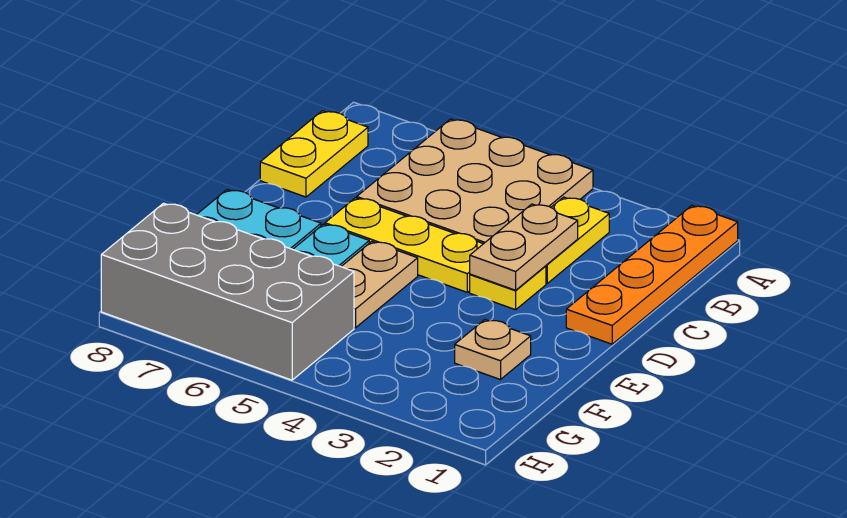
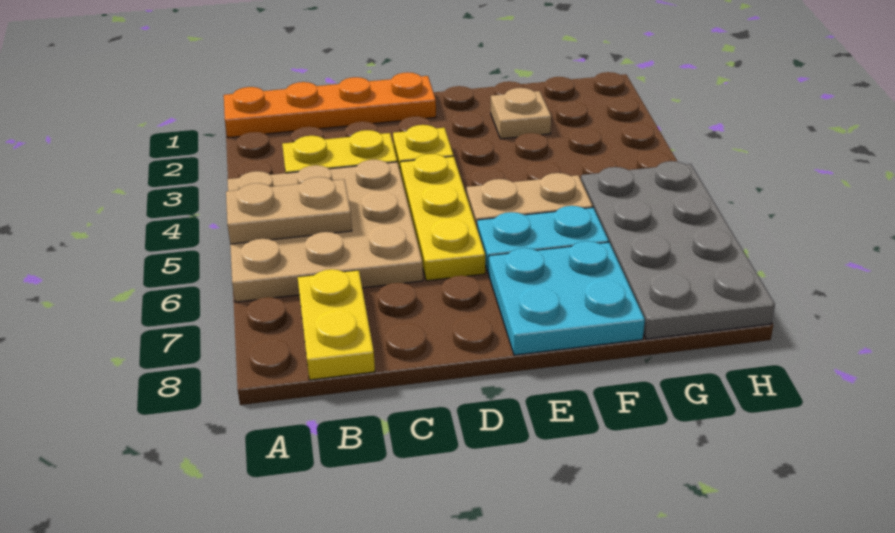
yellow 1x2 plate [260,111,368,197] -> yellow 1x2 plate turned to [298,269,375,380]
tan 1x2 plate [470,204,578,290] -> tan 1x2 plate moved to [226,177,352,244]
grey 2x4 brick [101,203,354,380] -> grey 2x4 plate [581,161,775,339]

